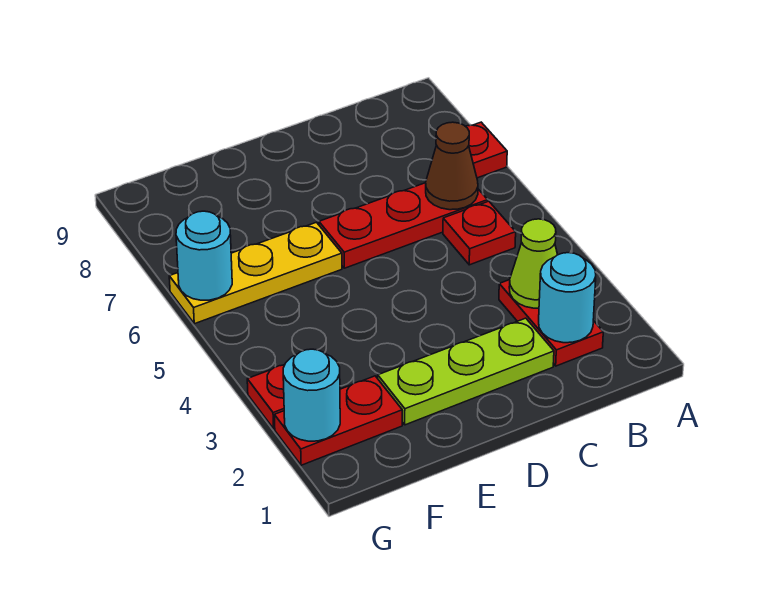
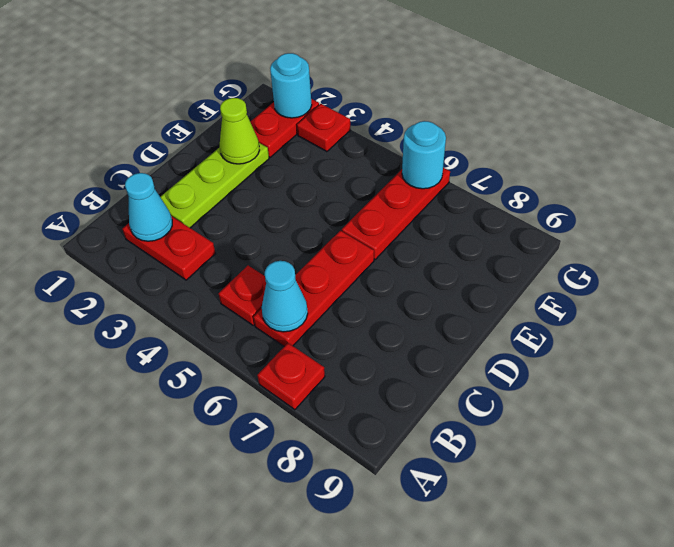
cyan 1x1 round brick [539,253,596,343] -> cyan 1x1 cone [125,173,172,241]
lime 1x1 cone [509,219,558,308] -> lime 1x1 cone moved to [220,98,259,164]
brown 1x1 cone [426,122,478,210] -> cyan 1x1 cone [262,261,308,332]
yellow 1x3 plate [169,222,342,324] -> red 1x3 plate [342,168,450,259]

